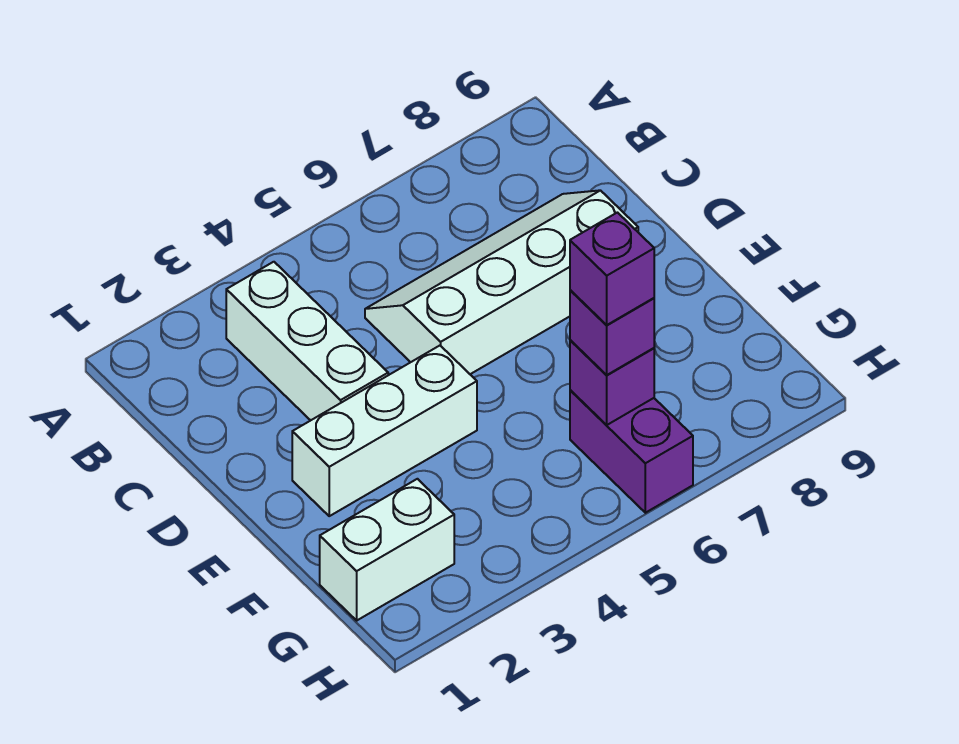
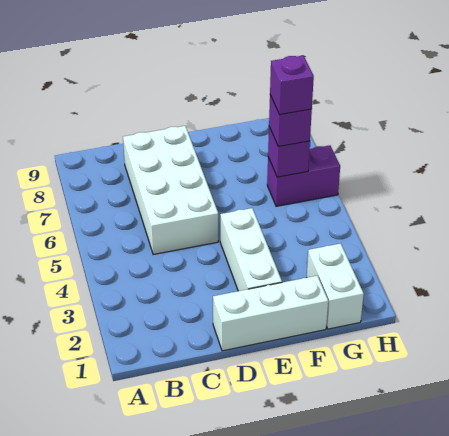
white 1x3 brick [226,262,388,420] -> white 1x3 brick moved to [213,276,328,351]
white 2x4 slope [365,190,638,374] -> white 2x4 brick [123,126,218,255]

